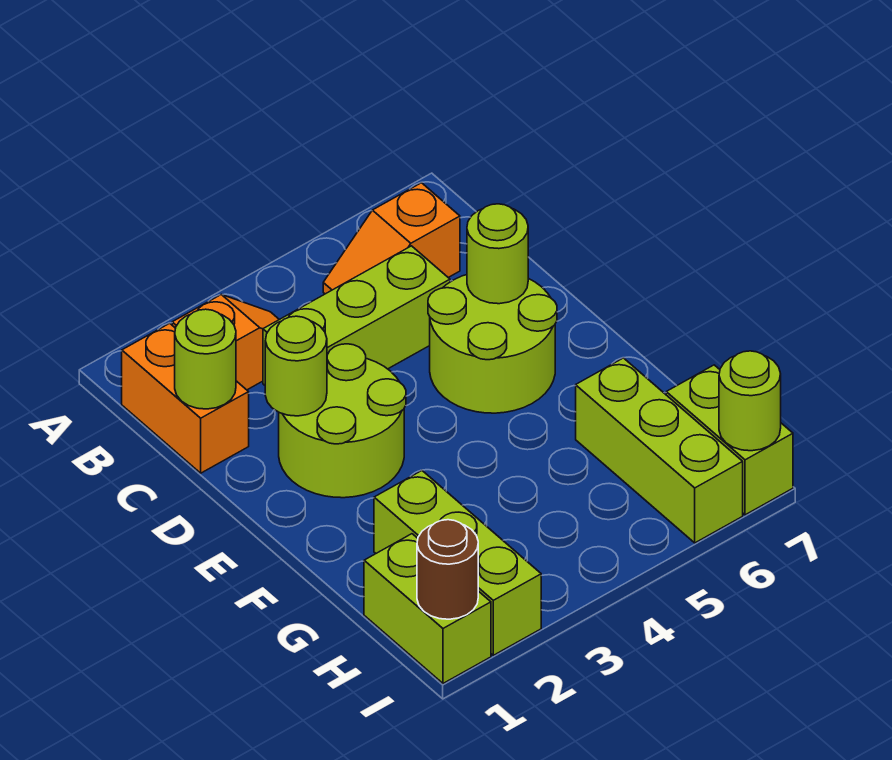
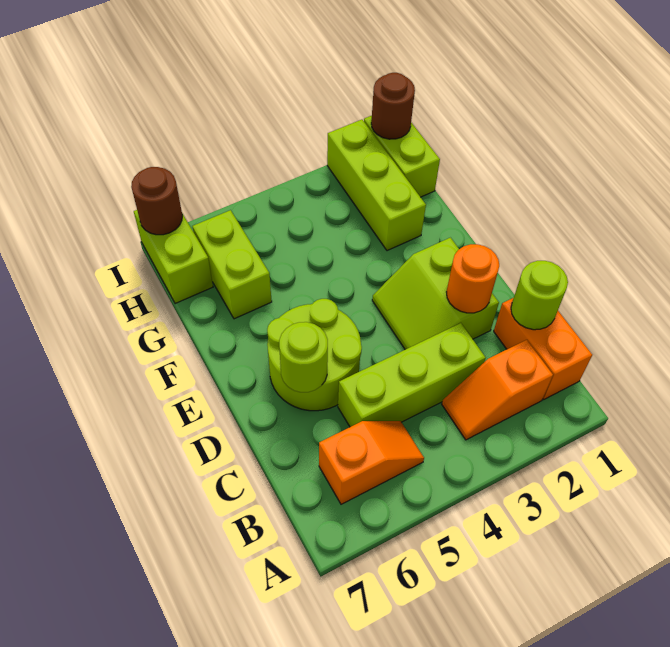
lime 2x2 round brick [279,344,406,498] -> lime 2x2 slope [372,238,499,350]
lime 1x1 round brick [265,316,327,416] -> orange 1x1 round brick [447,244,499,313]
lime 1x3 brick [576,358,743,543] -> lime 1x2 brick [192,210,272,319]
lime 1x1 round brick [719,351,781,451] -> brown 1x1 round brick [131,167,182,235]

